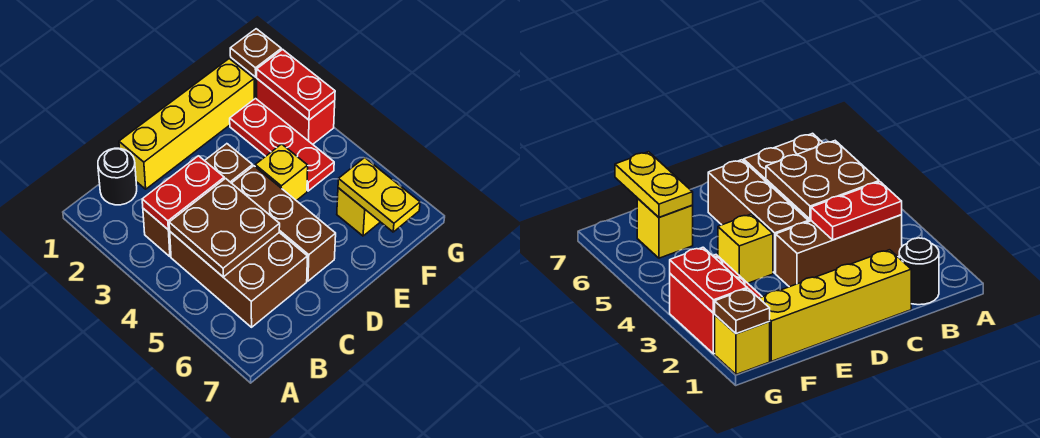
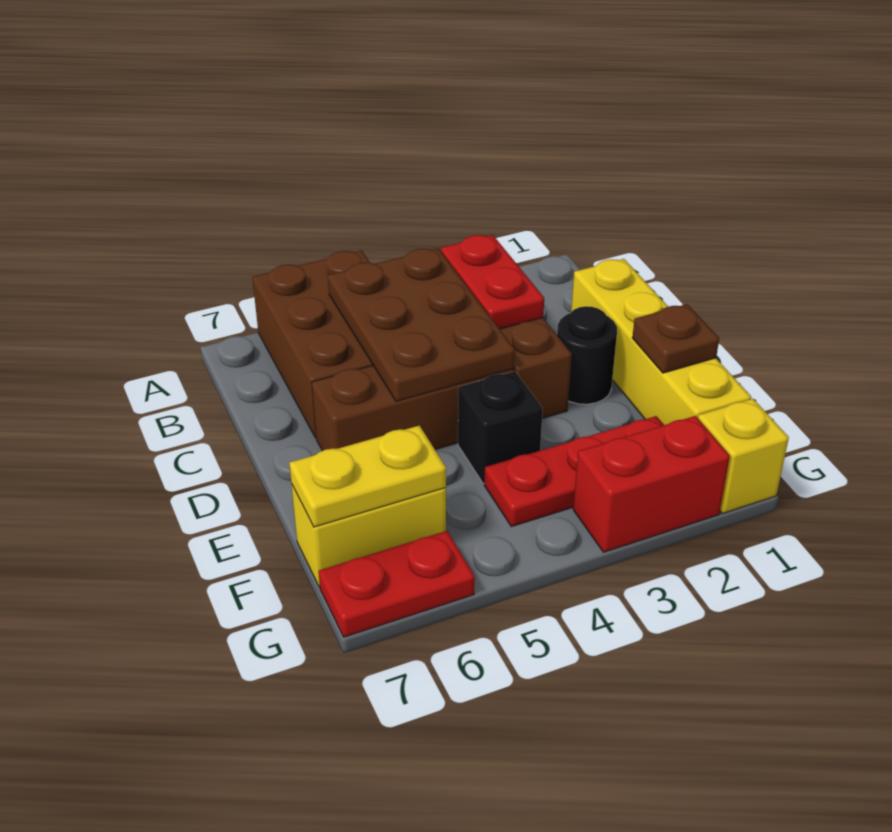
black 1x1 round brick [98,148,137,205] -> black 1x1 round brick moved to [557,306,617,404]
brown 2x3 brick [170,232,307,327] -> brown 2x3 brick turned to [252,251,373,438]
brown 2x2 plate [169,178,280,277] -> brown 2x3 plate [328,248,515,401]
yellow 1x1 brick [255,144,308,201] -> black 1x1 brick [458,372,543,484]
yellow 1x1 brick [337,188,380,236] -> yellow 1x2 brick [291,484,446,587]
brown 1x1 plate [230,29,281,77] -> brown 1x1 plate moved to [632,304,719,373]
red 1x2 plate [256,49,335,120] -> red 1x2 plate moved to [319,531,475,637]

